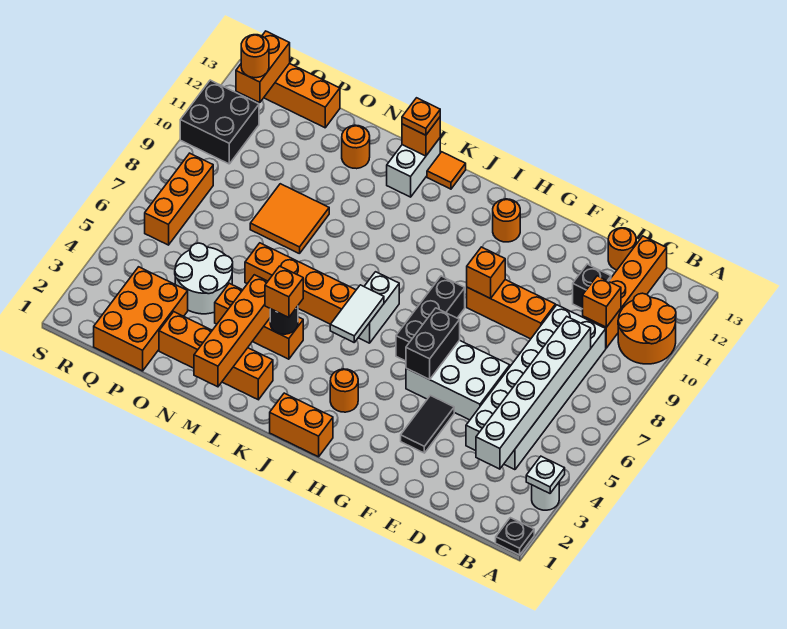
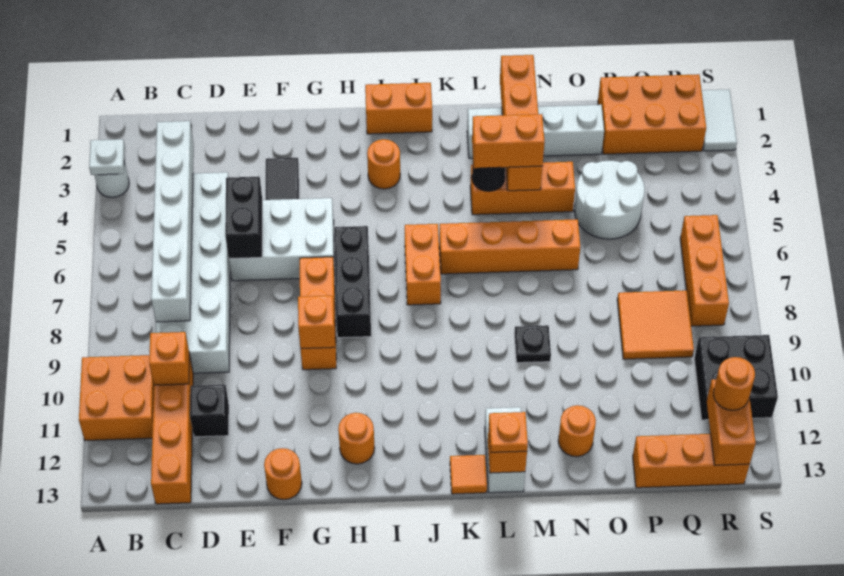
black 1x1 plate [496,518,534,555] -> black 1x1 plate moved to [514,325,551,363]
orange 2x2 round brick [618,293,676,364] -> orange 2x2 brick [79,355,154,441]
orange 1x1 round brick [608,228,636,270] -> orange 1x1 round brick moved to [264,448,302,500]
orange 1x3 brick [467,280,555,339] -> orange 1x3 brick turned to [300,257,336,370]
black 1x2 brick [406,308,460,379] -> black 1x2 brick moved to [225,176,262,259]
white 1x2 tile [330,285,384,342] -> white 1x2 tile moved to [702,89,737,151]
white 1x2 brick [358,272,399,343] -> orange 1x2 brick [405,224,441,305]
orange 1x4 brick [159,312,273,400] -> white 1x4 brick [467,105,604,158]
orange 1x1 brick [265,266,303,317] -> orange 1x2 brick [472,114,545,168]
orange 2x2 tile [250,184,329,254] -> orange 2x2 tile moved to [617,290,694,359]
orange 2x3 brick [94,267,188,371] -> orange 2x3 brick turned to [598,74,706,154]

